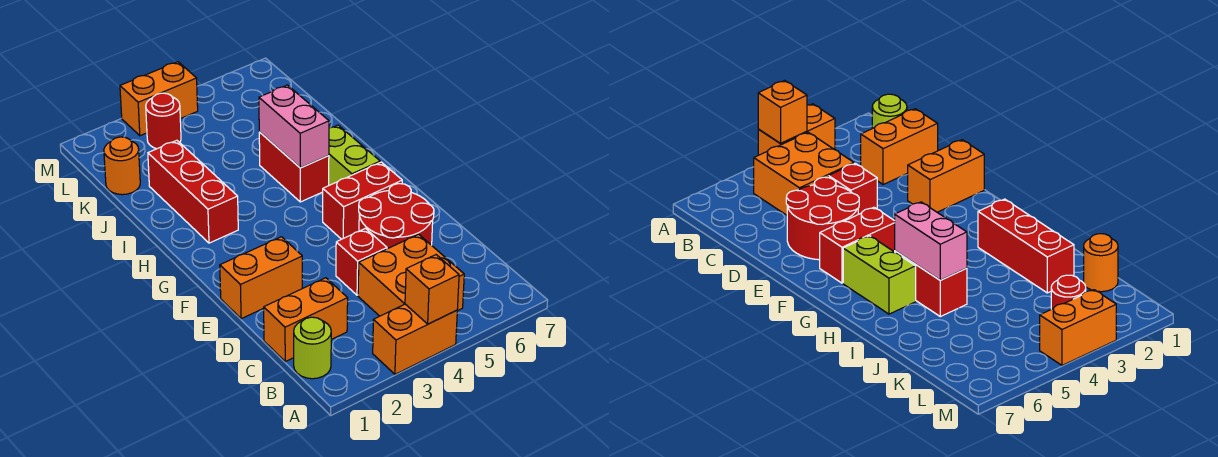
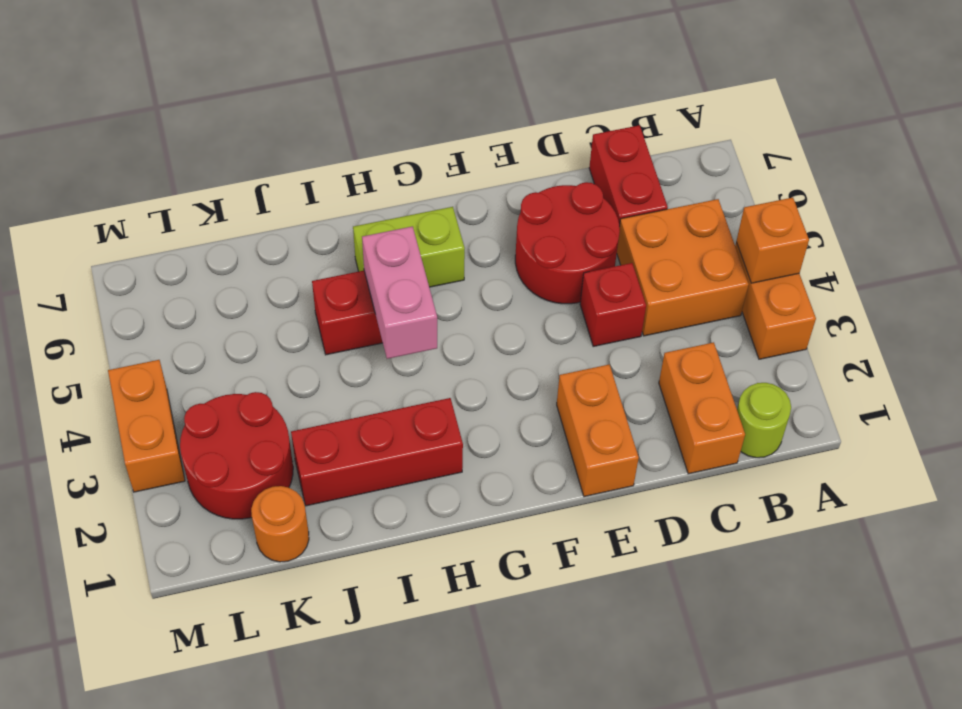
red 1x2 brick [323,162,402,239] -> red 1x2 brick moved to [589,125,668,226]
pink 1x2 brick [259,85,329,168] -> pink 1x2 brick turned to [362,226,437,359]
red 1x1 round brick [146,93,181,149] -> red 2x2 round brick [180,392,293,519]

